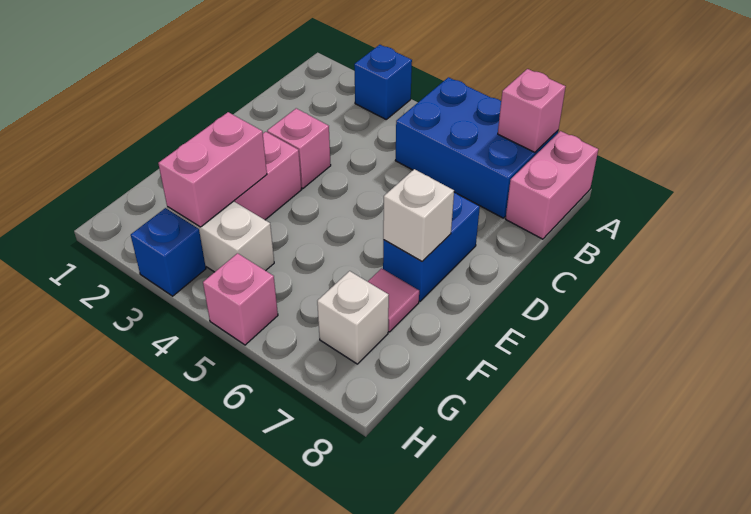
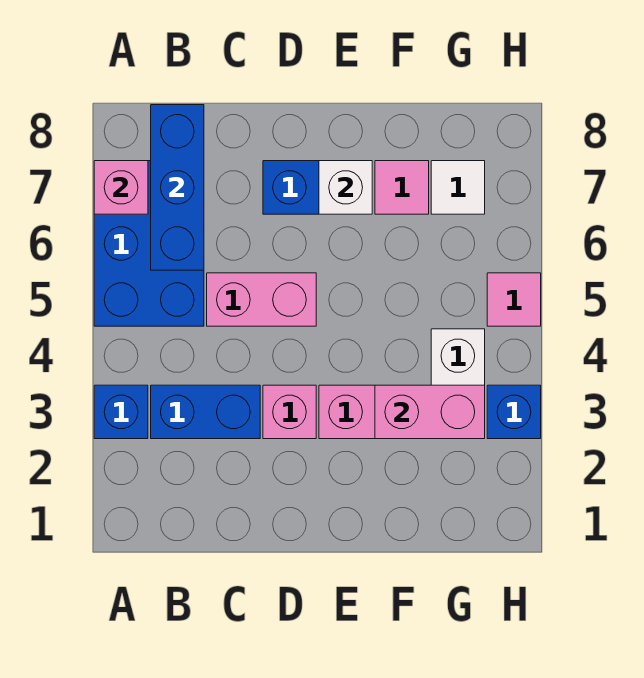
pink 1x2 brick [506,131,598,239] -> pink 1x2 brick moved to [207,273,316,326]
none -> blue 1x2 brick [151,385,260,439]
none -> blue 1x3 brick [151,105,204,270]
white 1x1 brick [317,271,389,364] -> white 1x1 tile [431,161,485,214]
pink 1x1 brick [203,253,278,345] -> pink 1x1 tile [487,273,541,326]

